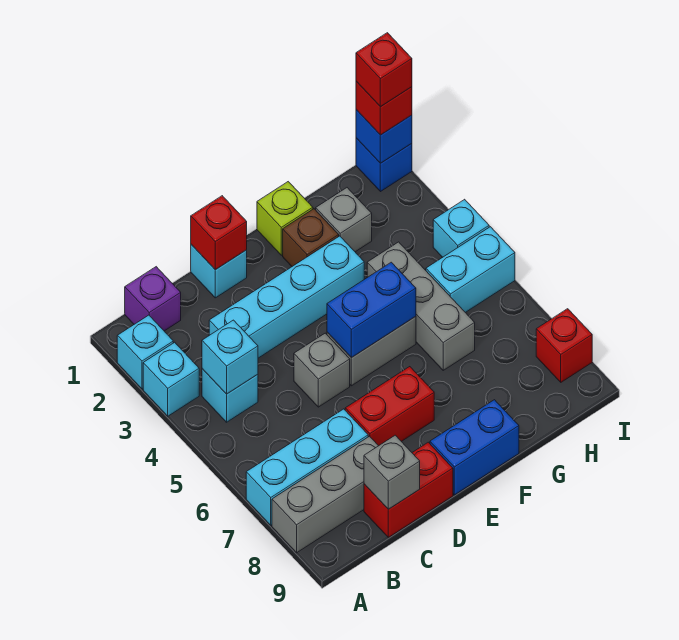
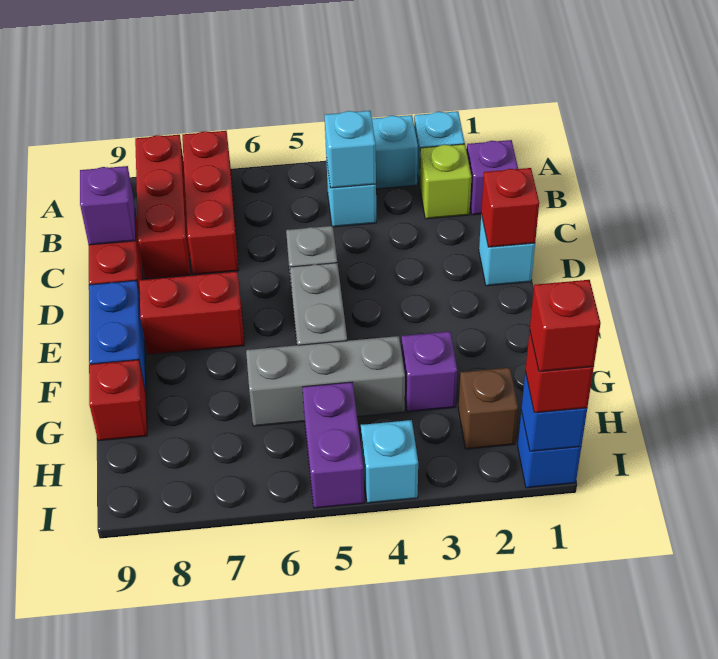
cyan 1x3 brick [246,409,368,525] -> red 1x3 brick [182,131,239,275]
grey 1x3 brick [272,436,378,553] -> red 1x3 brick [135,135,191,279]
cyan 1x4 brick [209,236,364,358] -> none
grey 1x1 brick [364,435,420,509] -> purple 1x1 brick [80,166,136,245]
red 1x2 brick [345,367,434,446] -> red 1x2 brick turned to [139,272,244,354]
blue 1x2 brick [327,262,416,358] -> none
lime 1x1 brick [257,182,313,255] -> lime 1x1 brick moved to [420,144,471,219]
brown 1x1 brick [283,209,339,266] -> brown 1x1 brick moved to [458,368,518,449]
grey 1x1 brick [316,188,372,252] -> none
none -> purple 1x1 brick [401,332,457,412]
cyan 1x2 brick [426,227,515,313] -> purple 1x2 brick [302,382,364,508]
red 1x1 brick [536,309,592,382] -> red 1x1 brick moved to [89,360,147,441]

